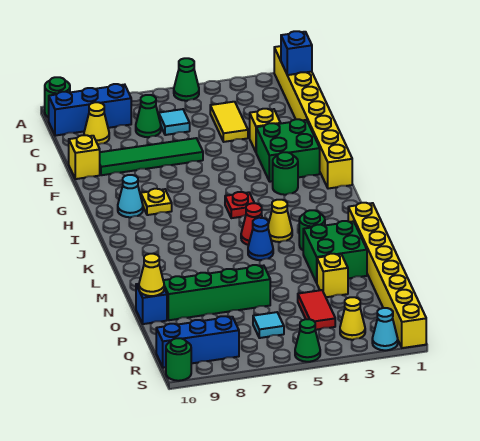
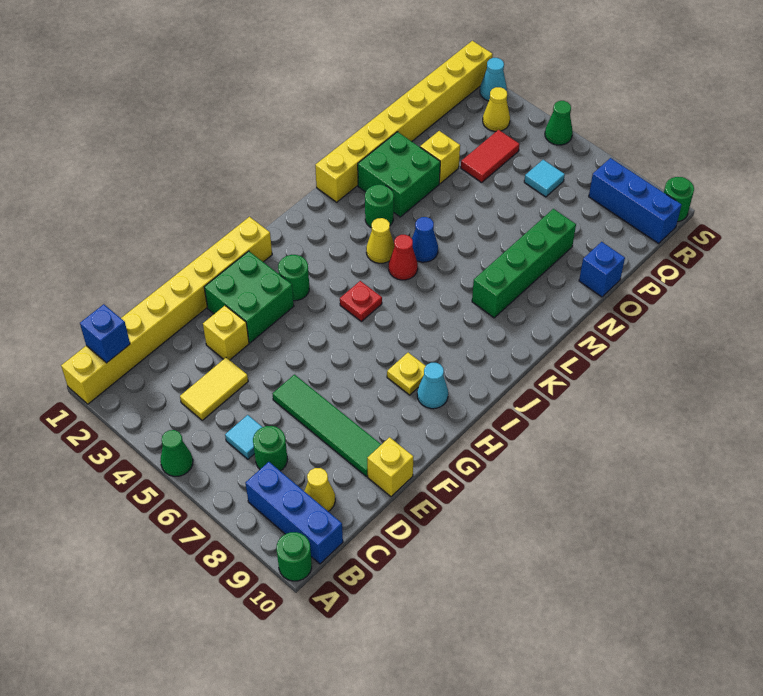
green 1x1 cone [136,95,161,137] -> green 1x1 round brick [253,426,287,471]
green 1x4 brick [163,265,270,320] -> green 1x4 brick turned to [472,209,576,318]
yellow 1x1 cone [139,254,164,296] -> none

